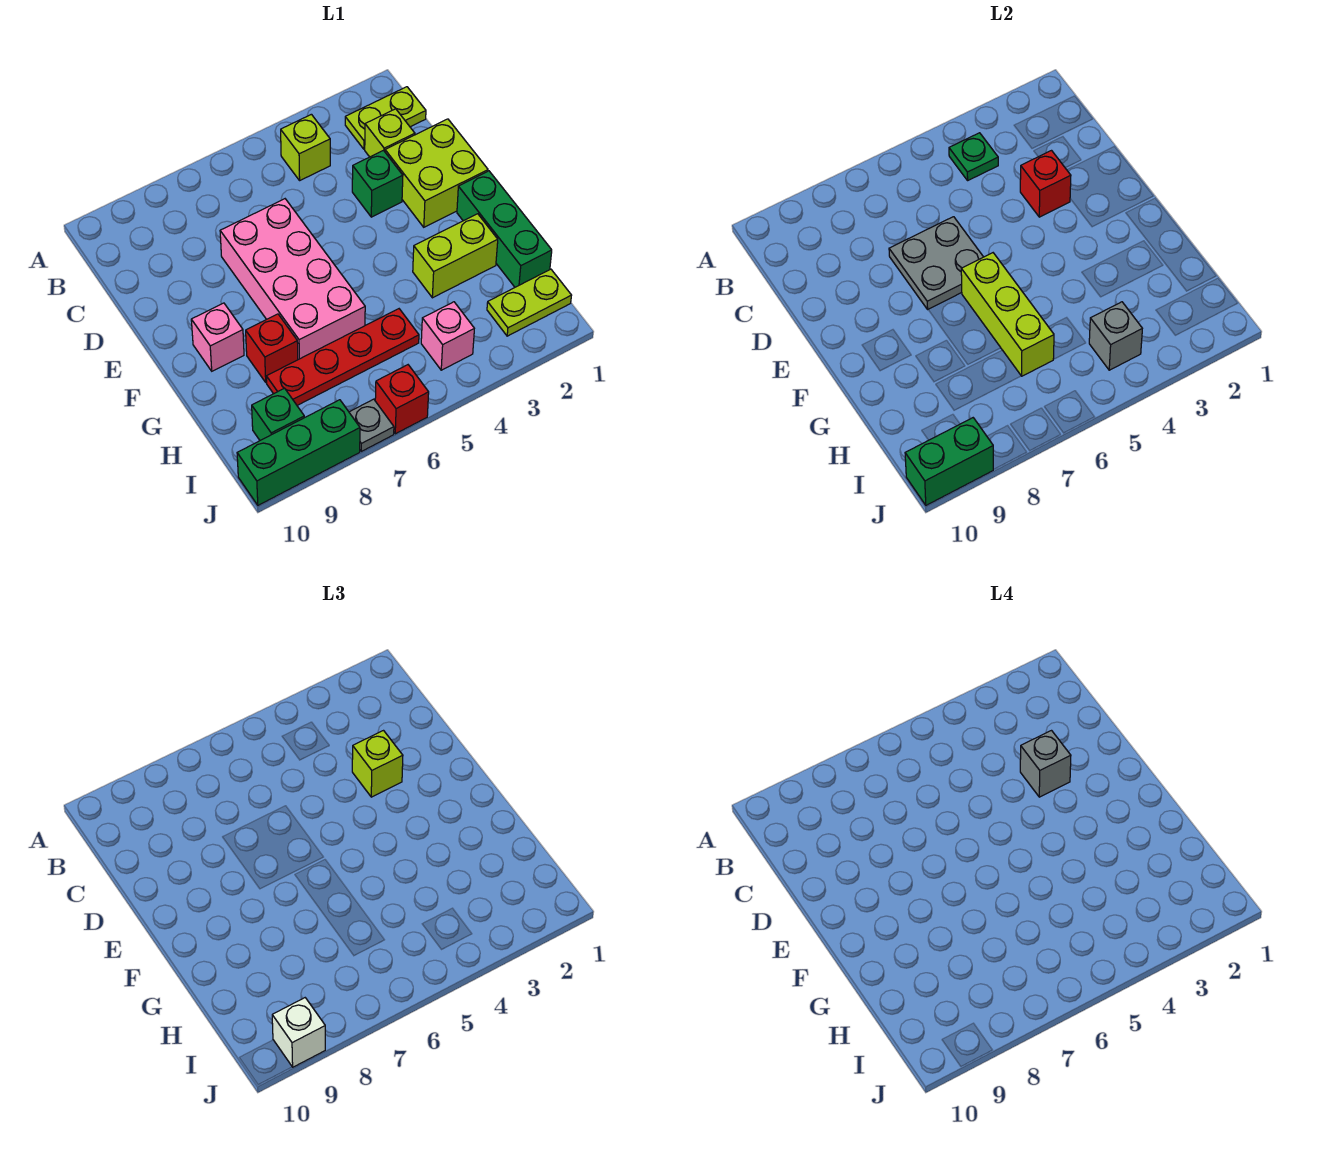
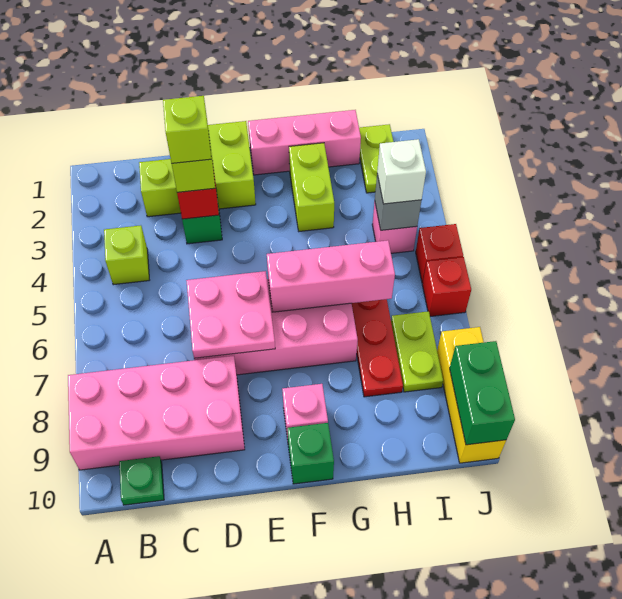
none -> pink 2x4 brick [68,356,245,470]
lime 1x2 plate [345,87,426,149] -> lime 1x2 plate moved to [391,311,443,392]
green 1x1 plate [949,133,998,180] -> green 1x1 plate moved to [119,456,164,505]
grey 1x1 brick [1020,731,1071,797] -> lime 1x1 brick [163,96,211,163]
grey 2x2 plate [889,217,983,309] -> pink 2x2 plate [186,271,275,358]
green 1x3 brick [457,171,552,287] -> pink 1x3 brick [248,110,361,175]
lime 1x3 brick [961,253,1054,376] -> pink 1x3 brick [267,240,395,312]
red 1x1 brick [246,314,298,382] -> red 1x1 brick moved to [416,224,463,283]
green 1x1 brick [252,388,304,440] -> green 1x1 brick moved to [287,423,334,484]
grey 1x1 plate [349,399,394,451] -> none
green 1x3 brick [237,400,360,505] -> yellow 1x3 brick [437,327,506,463]
white 1x1 brick [272,998,325,1067] -> white 1x1 brick moved to [377,139,426,204]

